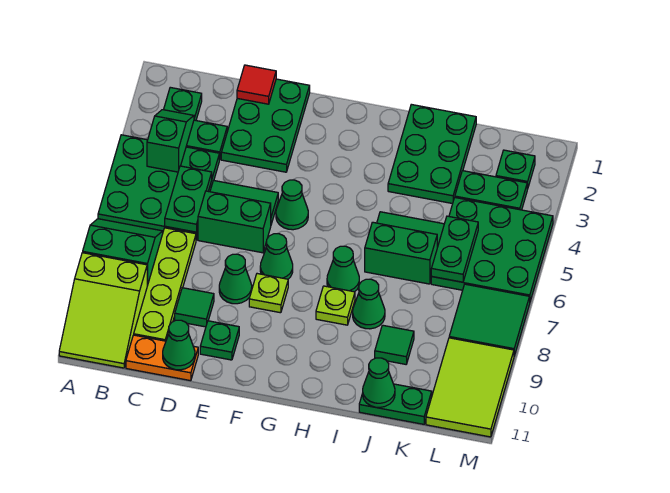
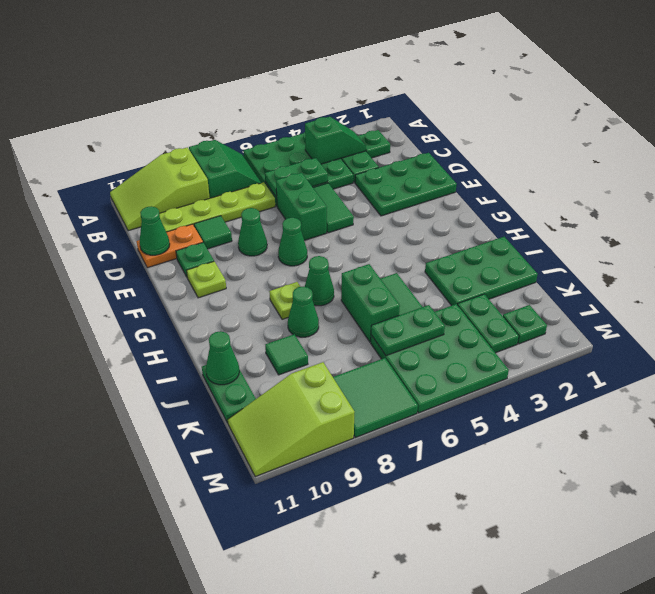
orange 1x2 plate [126,335,198,381] -> orange 1x2 plate turned to [136,224,203,268]
red 1x1 tile [237,65,276,104] -> none
green 1x1 cone [276,180,308,230] -> none
lime 1x1 plate [249,274,288,313] -> lime 1x1 plate moved to [187,261,226,298]
lime 2x3 tile [426,338,514,437] -> lime 2x3 slope [228,362,354,477]

